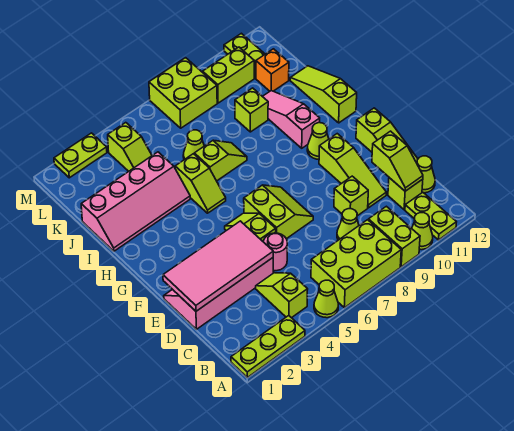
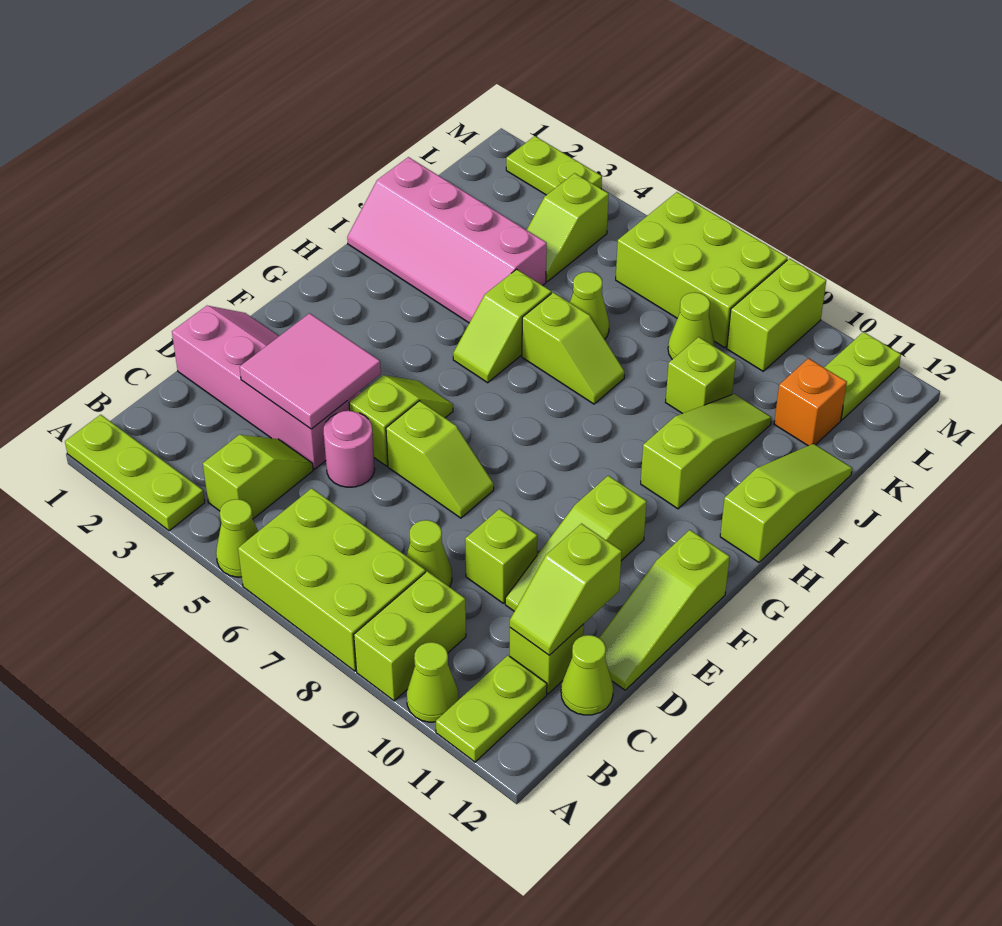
pink 2x4 tile [163,221,273,311] -> pink 2x2 tile [240,313,381,429]
lime 2x2 slope [244,185,313,239] -> lime 1x2 slope [386,401,494,518]
lime 1x1 cone [307,123,329,159] -> lime 1x1 cone moved to [668,292,715,359]
pink 1x3 slope [262,91,320,148] -> lime 1x3 slope [641,394,772,509]
lime 2x2 brick [149,58,217,128] -> lime 2x3 brick [616,192,787,348]
lime 1x2 brick [203,47,254,103] -> lime 1x2 brick turned to [727,259,826,371]

